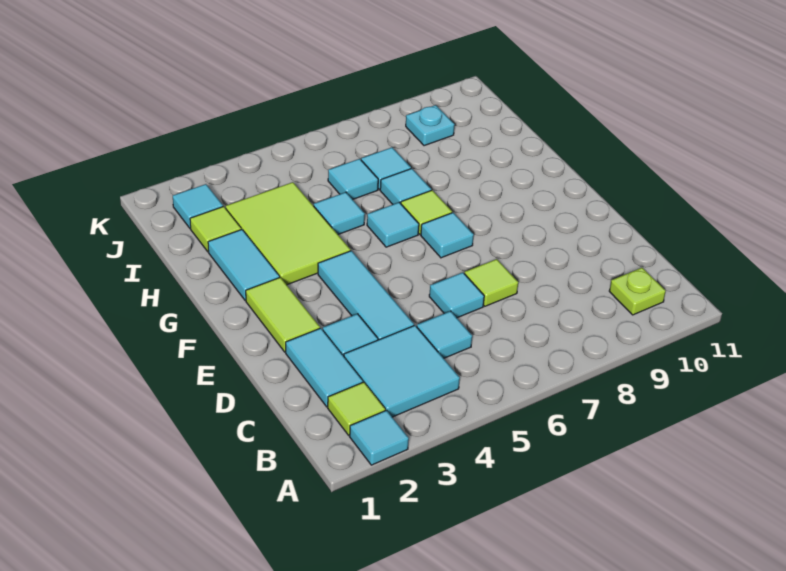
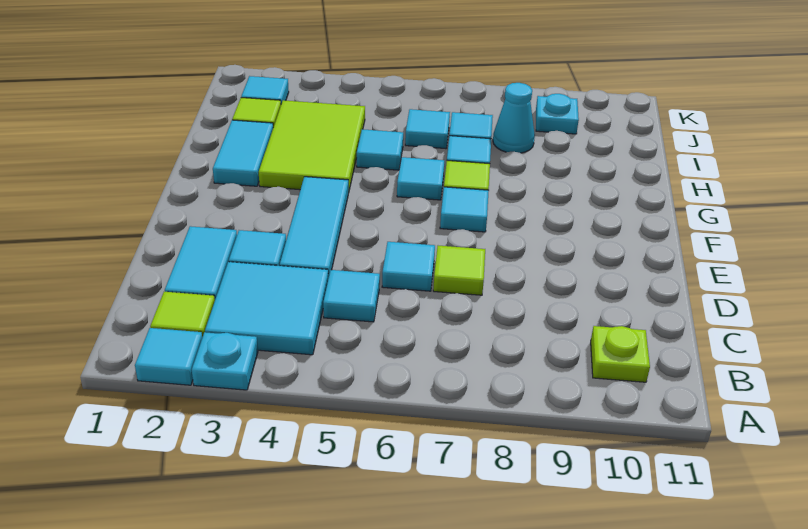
none -> cyan 1x1 plate [192,332,258,390]
lime 1x2 tile [246,277,320,352] -> none
none -> cyan 1x1 cone [493,83,535,153]

